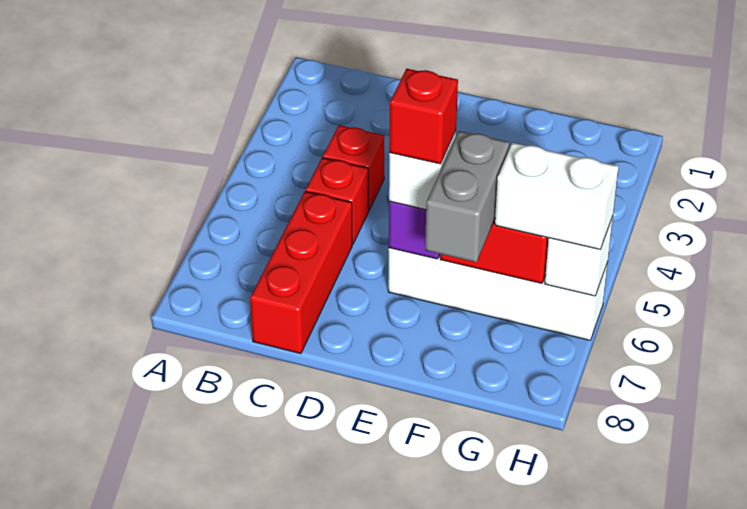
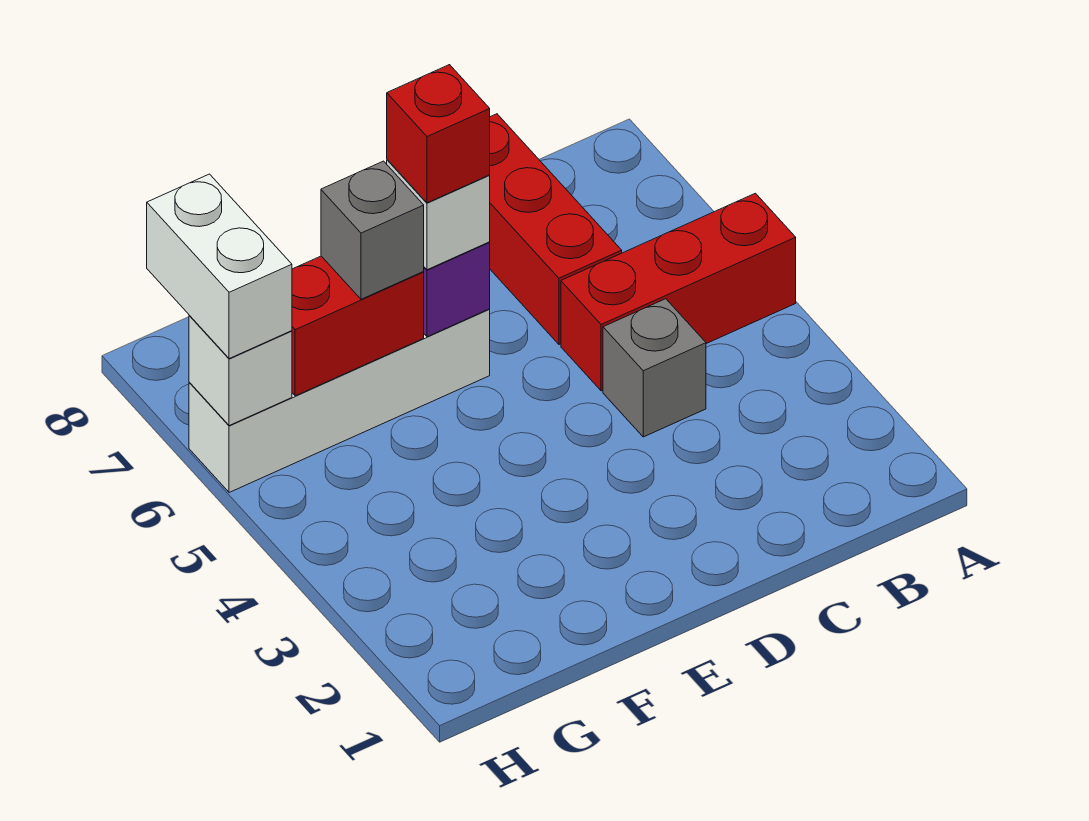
red 1x1 brick [323,125,384,210] -> grey 1x1 brick [603,299,706,437]
red 1x1 brick [306,158,369,245] -> red 1x3 brick [561,193,796,391]
grey 1x2 brick [425,131,510,262] -> grey 1x1 brick [321,161,424,299]
white 1x2 brick [495,143,619,249] -> white 1x2 brick turned to [147,174,292,359]

